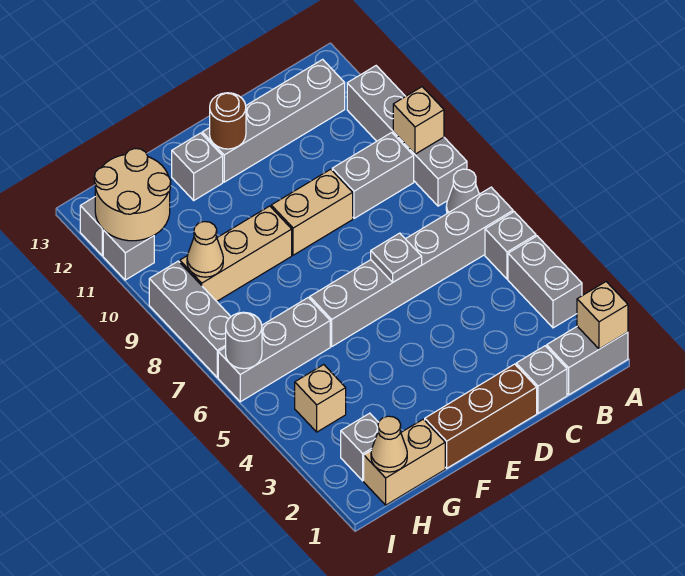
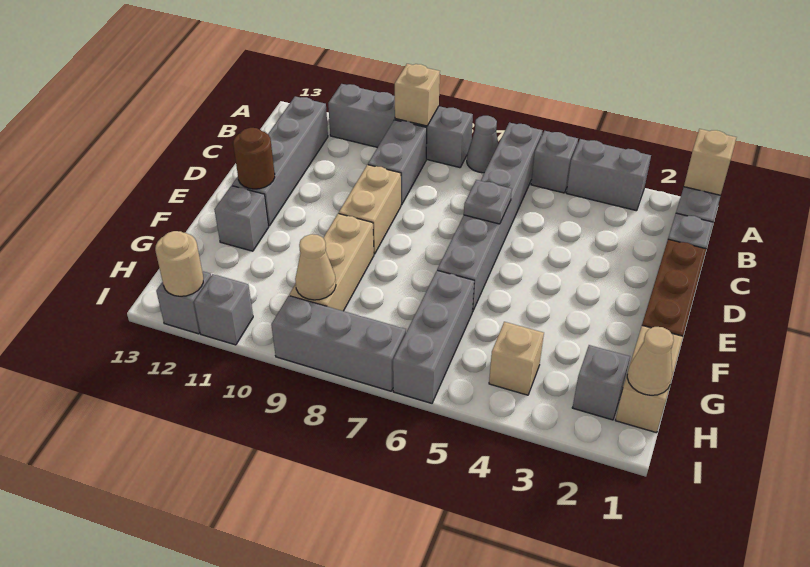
tan 2x2 round brick [94,149,171,241] -> tan 1x1 round brick [155,231,203,296]
grey 1x1 round brick [226,312,262,369] -> none

